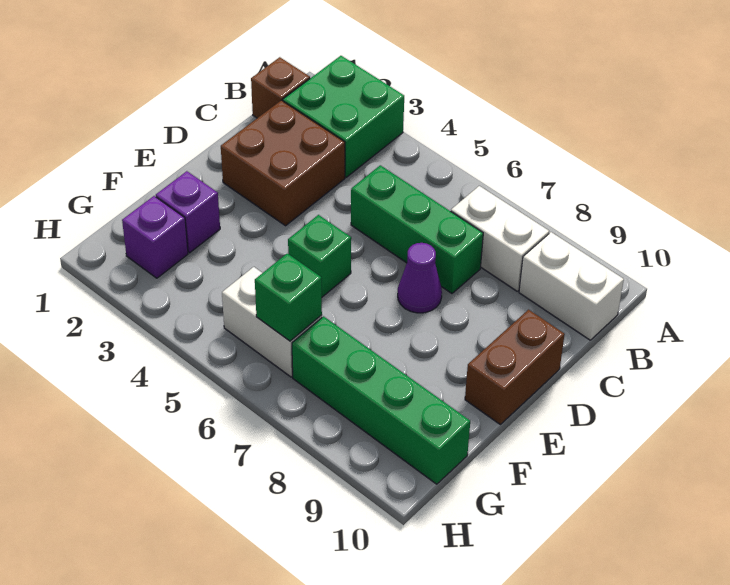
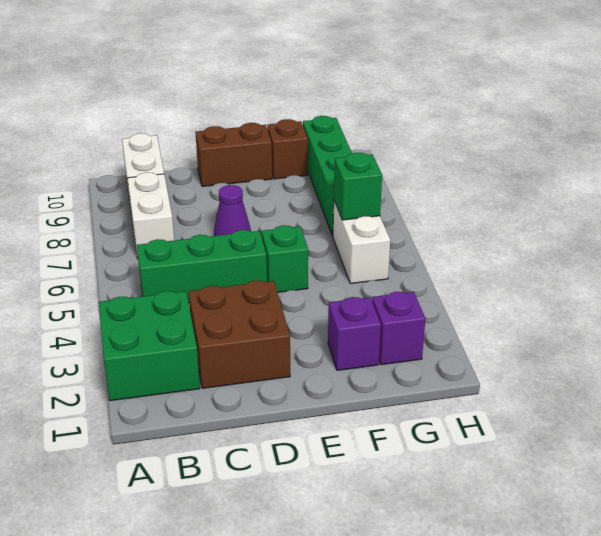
brown 1x1 brick [251,57,310,118] -> brown 1x1 brick moved to [267,119,308,179]
green 1x3 brick [351,165,483,293] -> green 1x3 brick turned to [137,230,267,303]

